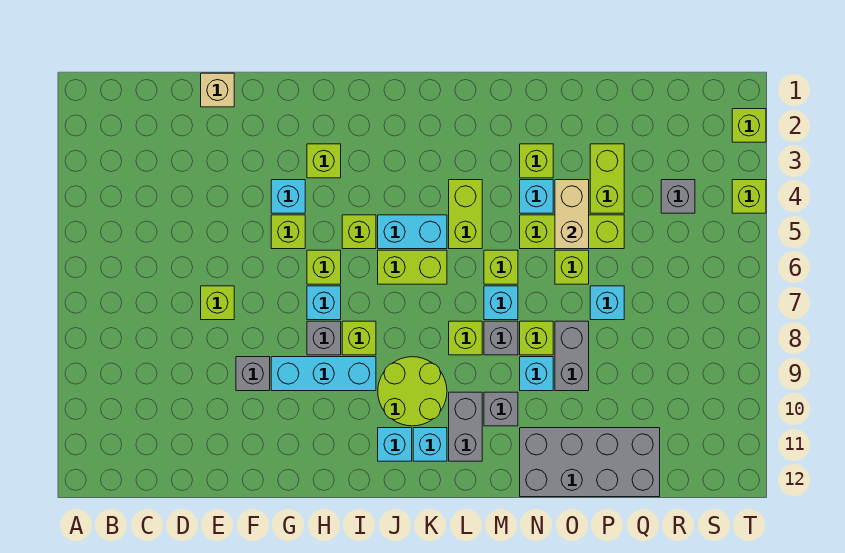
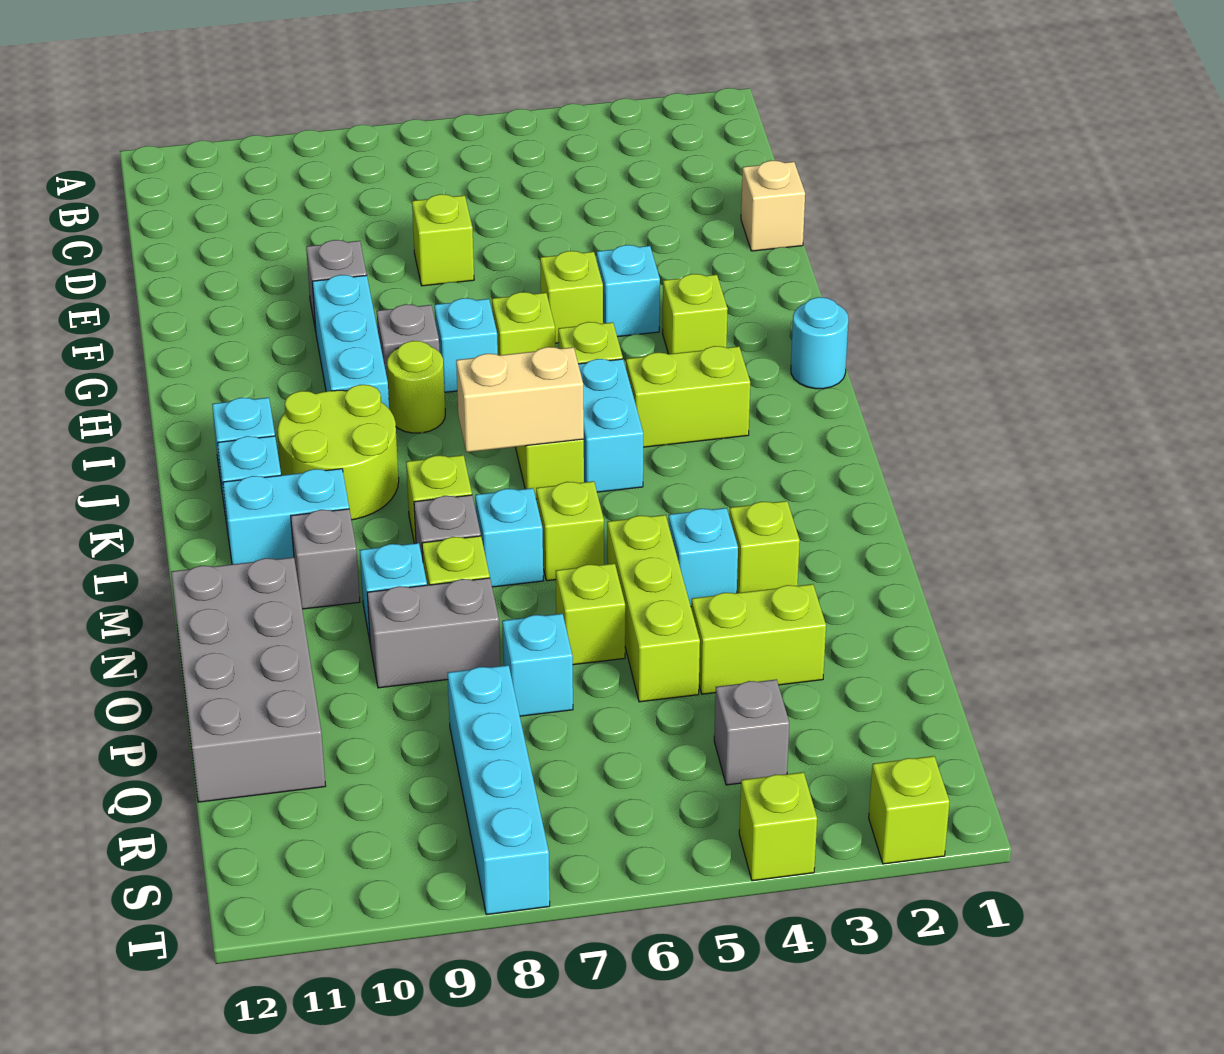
none -> cyan 1x1 round brick [791,297,848,389]
lime 1x1 brick [342,321,376,355] -> lime 1x1 round brick [387,341,445,433]
lime 1x2 brick [449,180,482,249] -> lime 1x2 brick moved to [626,346,750,447]
grey 1x2 brick [449,392,482,461] -> cyan 1x2 brick [223,469,349,564]
tan 1x2 brick [555,180,589,249] -> tan 1x2 brick moved to [456,347,584,452]
none -> cyan 1x4 brick [448,665,550,915]

